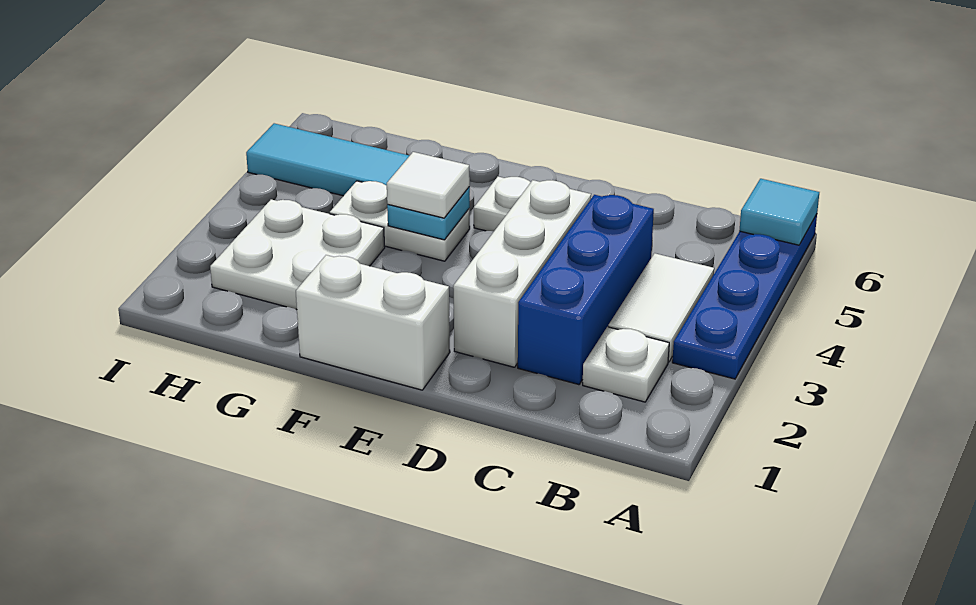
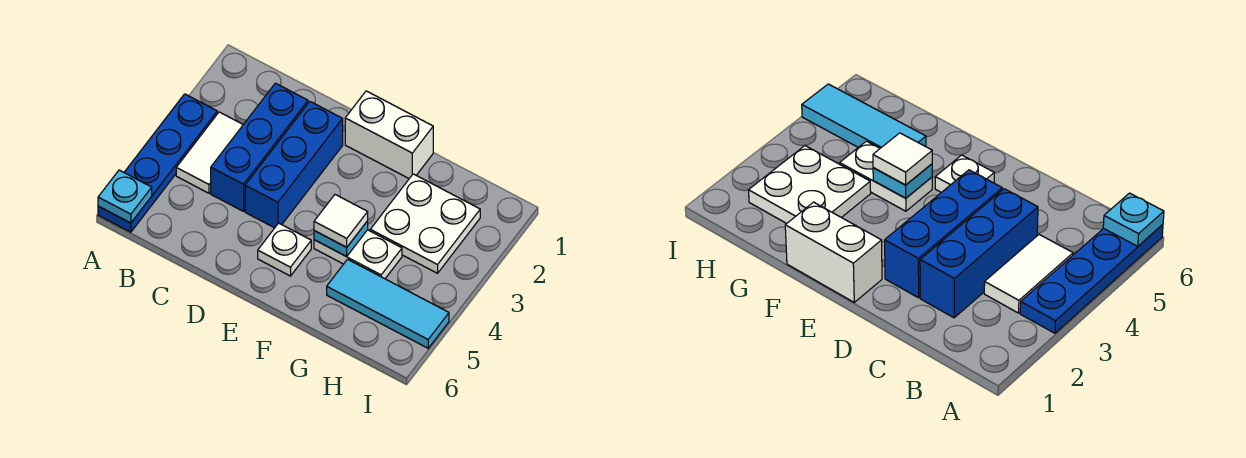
cyan 1x1 tile [739,179,819,245] -> cyan 1x1 plate [98,170,152,223]
white 1x1 plate [583,327,669,402] -> none
white 1x3 brick [453,180,591,367] -> blue 1x3 brick [245,102,343,228]

